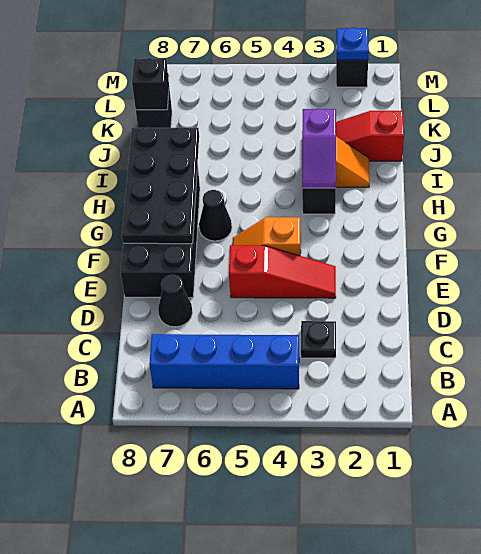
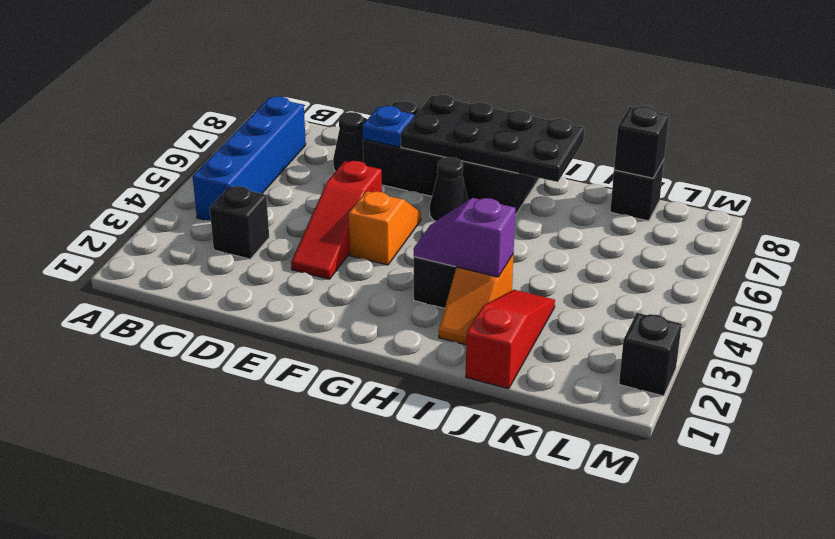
black 1x1 plate [301,321,336,358] -> black 1x1 brick [210,186,269,259]
blue 1x1 plate [337,28,369,60] -> blue 1x1 plate moved to [362,106,414,147]

